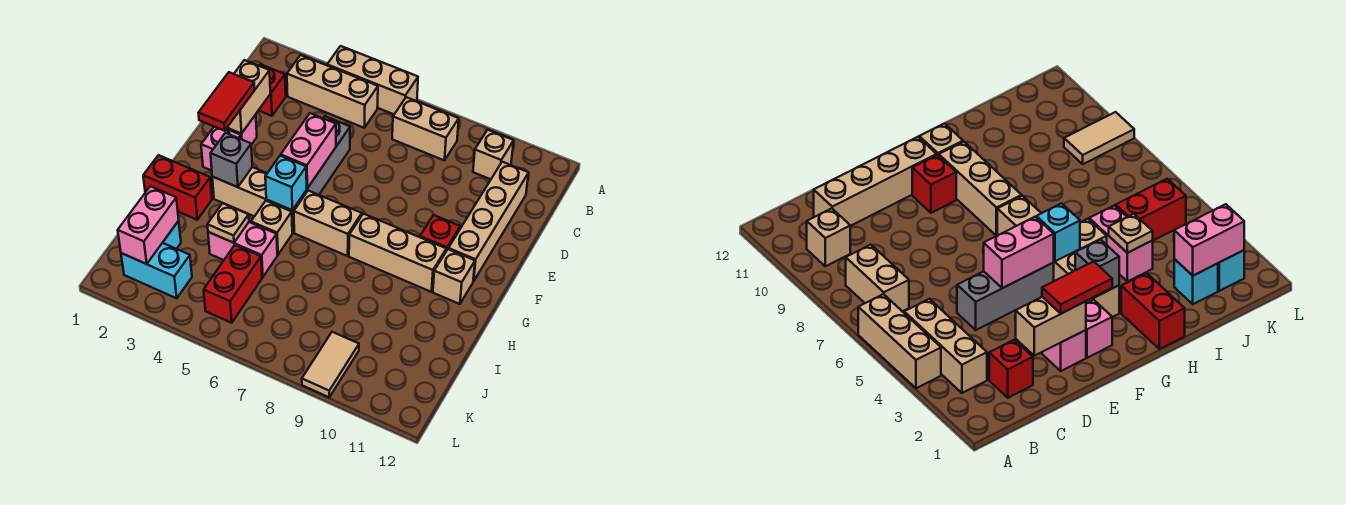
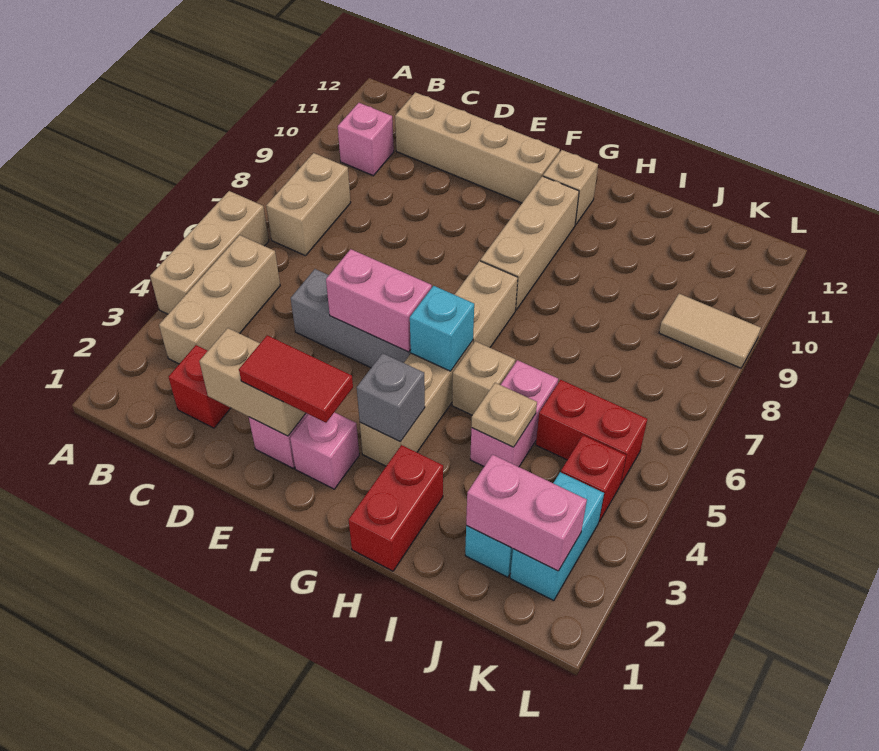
tan 1x1 brick [473,130,514,179] -> pink 1x1 brick [338,103,394,176]
red 1x1 brick [420,215,460,251] -> red 1x1 brick moved to [561,435,626,522]

